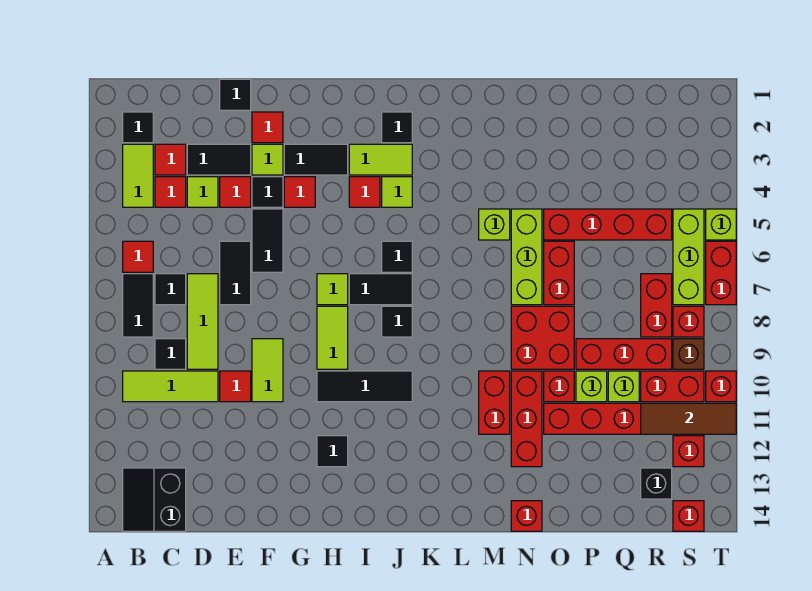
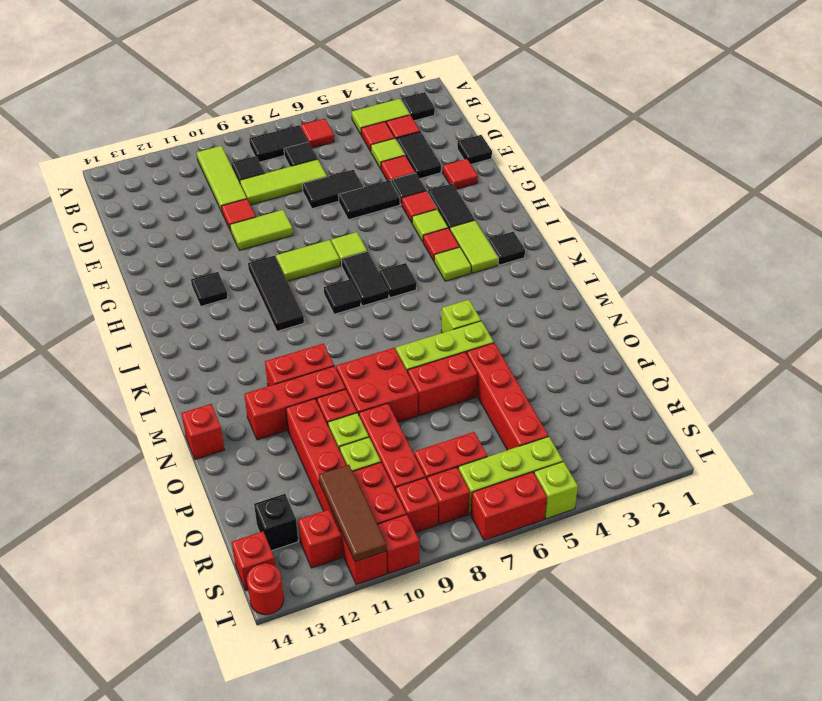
black 2x2 slope [123,468,186,531] -> none
lime 1x1 tile [252,144,283,175] -> lime 1x1 tile moved to [412,209,448,242]
brown 1x1 brick [673,339,704,369] -> red 1x1 brick [395,478,438,533]
none -> red 1x1 round brick [247,563,284,615]

